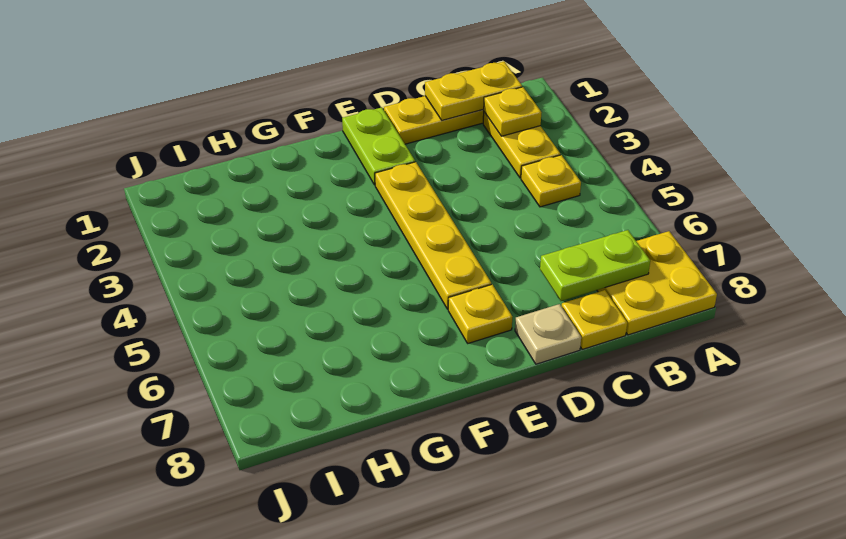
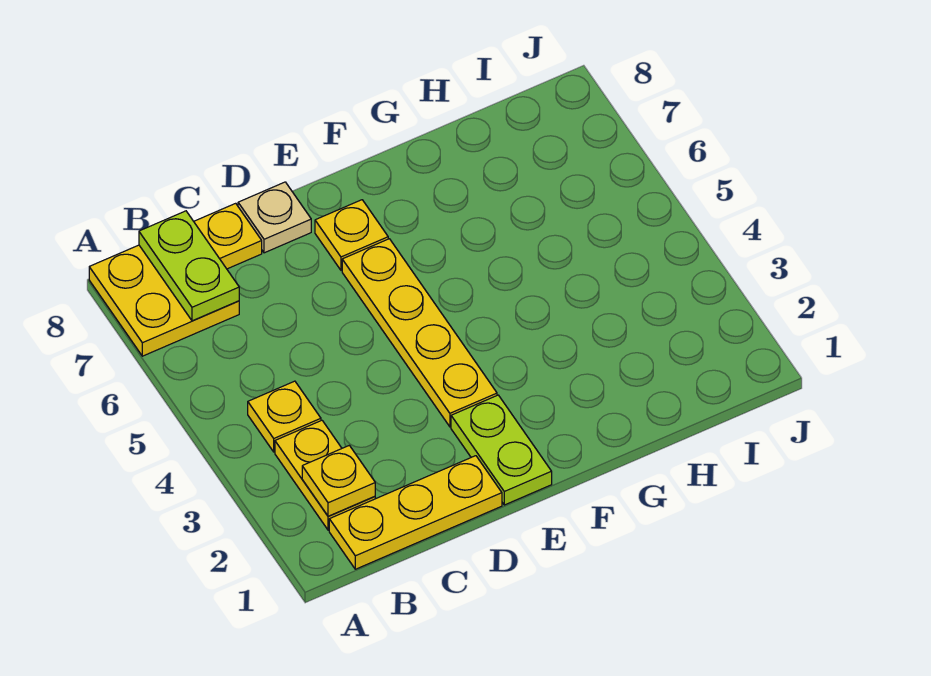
yellow 1x2 plate [425,62,522,120] -> none
lime 1x2 plate [540,230,650,301] -> lime 1x2 plate turned to [139,211,239,321]

